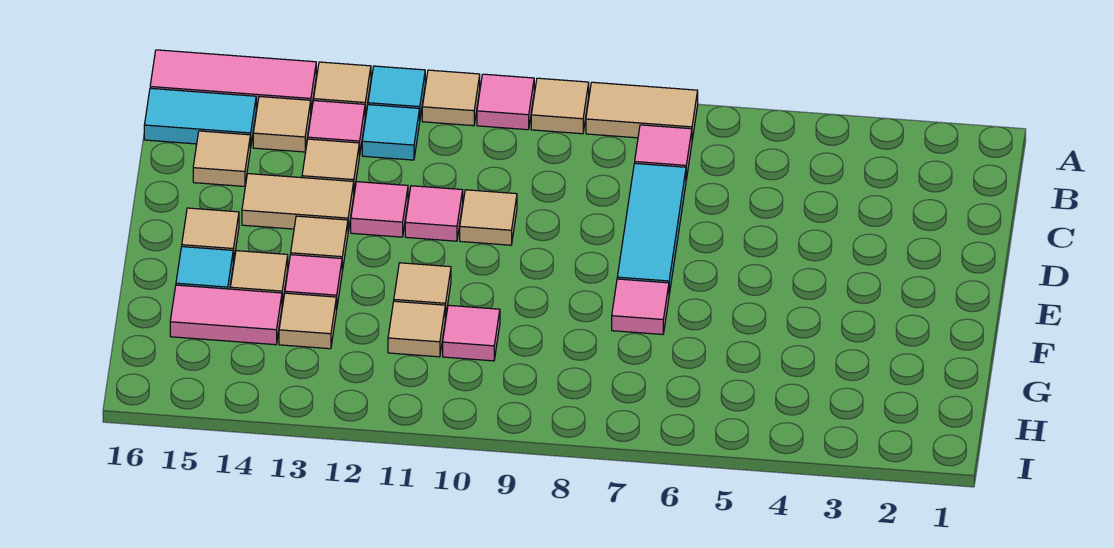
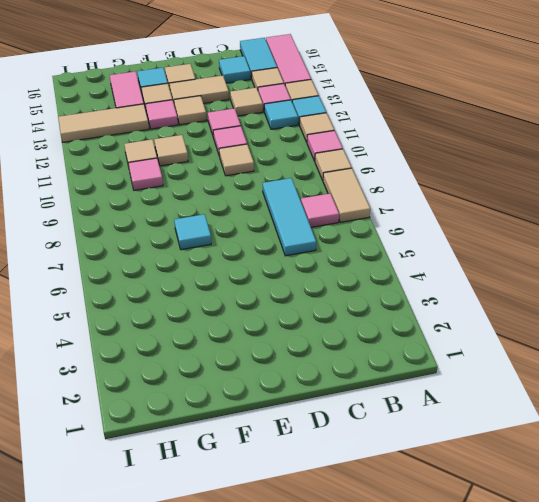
cyan 1x3 tile [617,163,686,294] -> cyan 1x3 tile turned to [263,178,316,256]
tan 1x1 tile [193,131,250,186] -> cyan 1x1 tile [219,56,250,83]
tan 1x2 tile [242,174,354,231] -> tan 1x2 tile turned to [169,75,229,103]
pink 1x1 tile [612,279,669,334] -> cyan 1x1 tile [174,214,211,250]
tan 1x1 tile [279,293,336,349] -> tan 1x3 tile [58,104,149,142]

